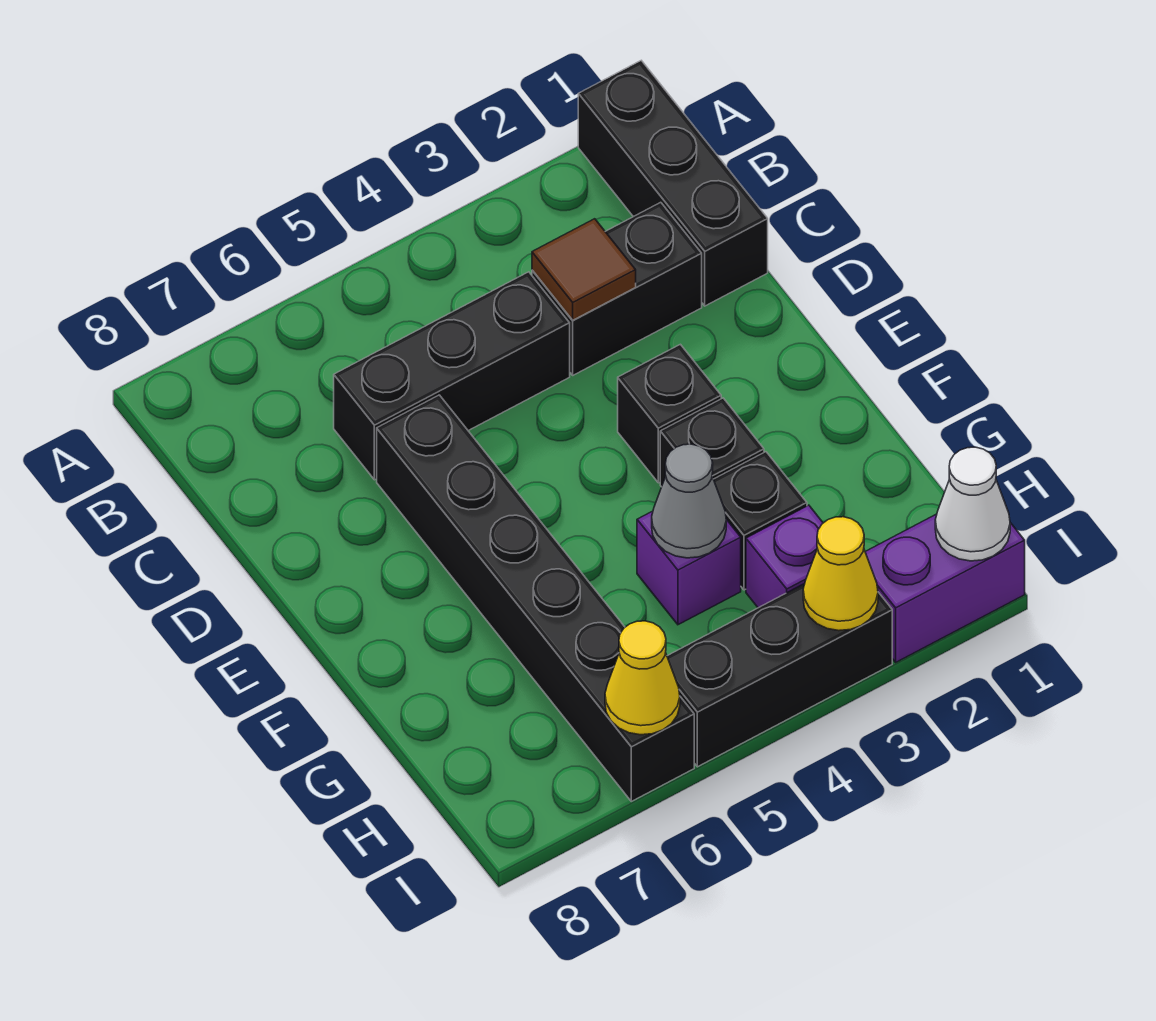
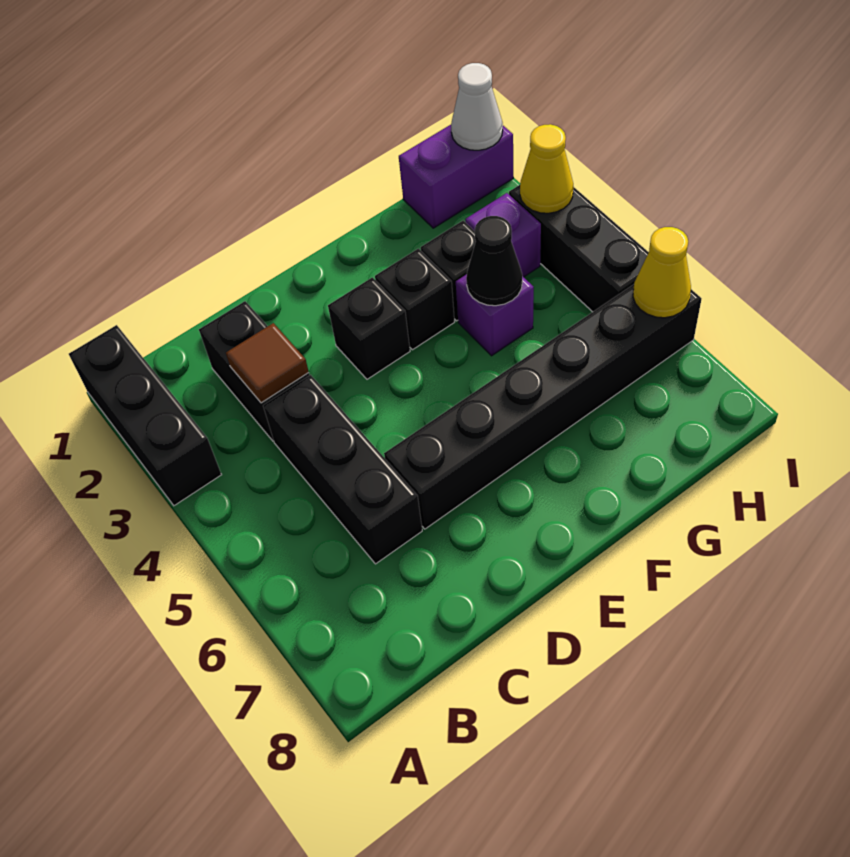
black 1x3 brick [578,61,768,306] -> black 1x3 brick turned to [69,325,222,506]
grey 1x1 cone [652,444,726,558] -> black 1x1 cone [466,216,522,306]
purple 1x2 brick [865,514,1025,662] -> purple 1x2 brick turned to [399,125,513,228]

